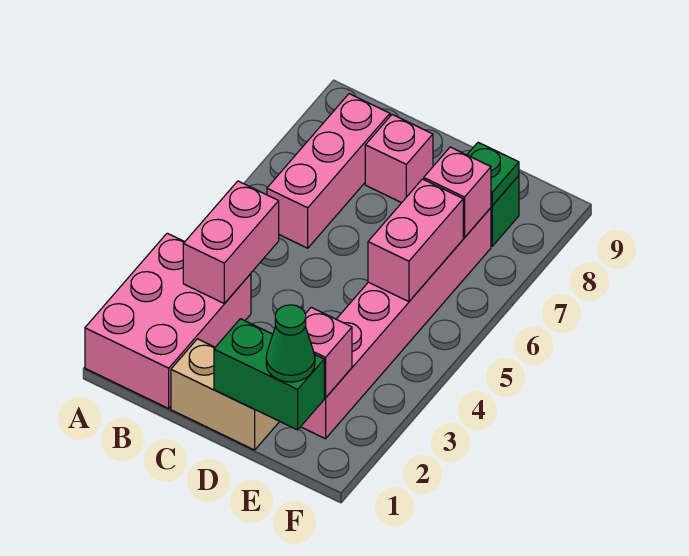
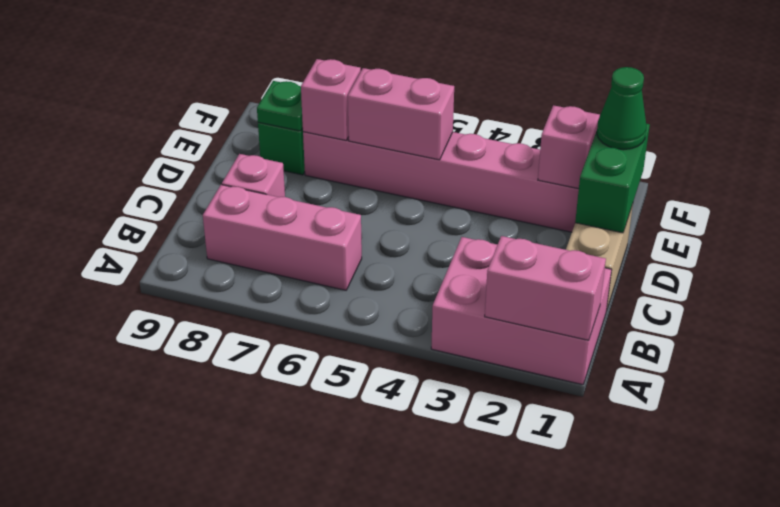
pink 1x2 brick [183,181,279,304] -> pink 1x2 brick moved to [485,236,606,340]

